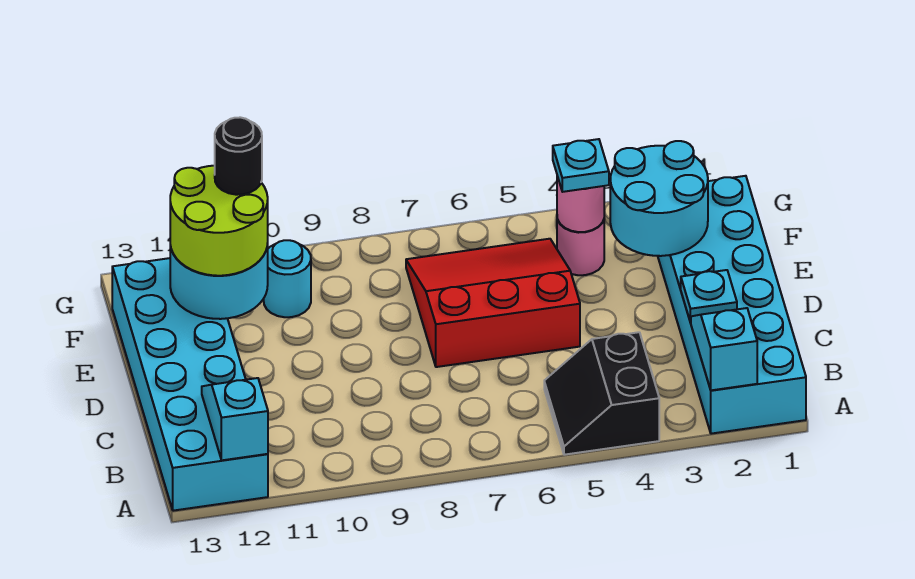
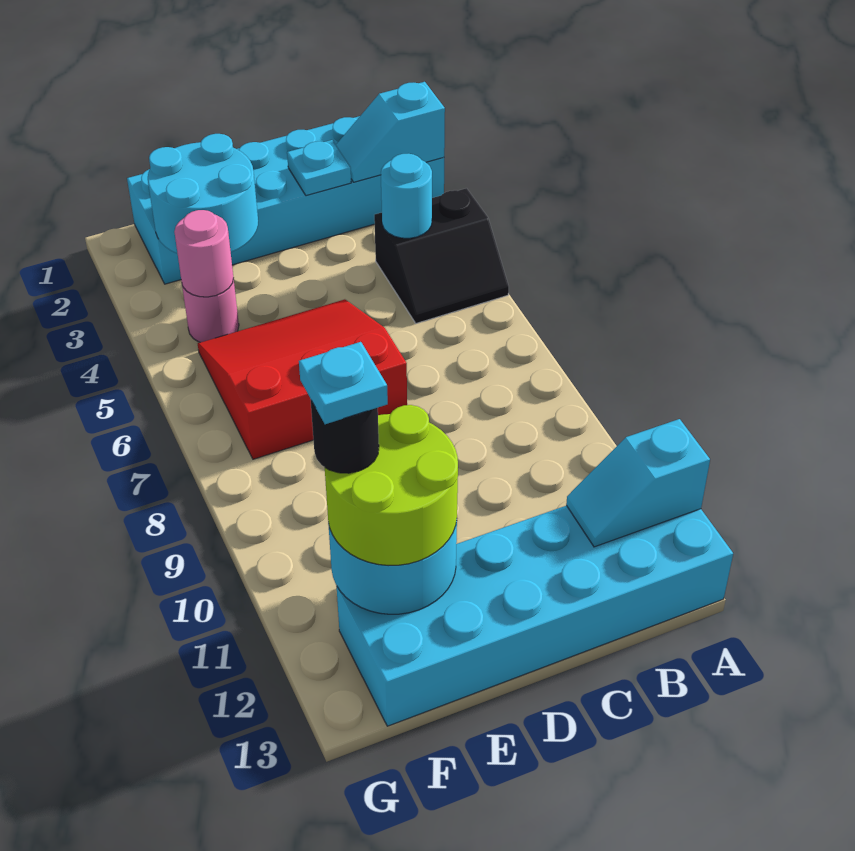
red 3x3 slope [406,239,580,367] -> red 3x3 slope turned to [198,299,407,459]
cyan 1x1 plate [553,139,609,192] -> cyan 1x1 plate moved to [299,342,388,424]
cyan 1x1 round brick [264,240,311,317] -> cyan 1x1 round brick moved to [381,154,432,238]

